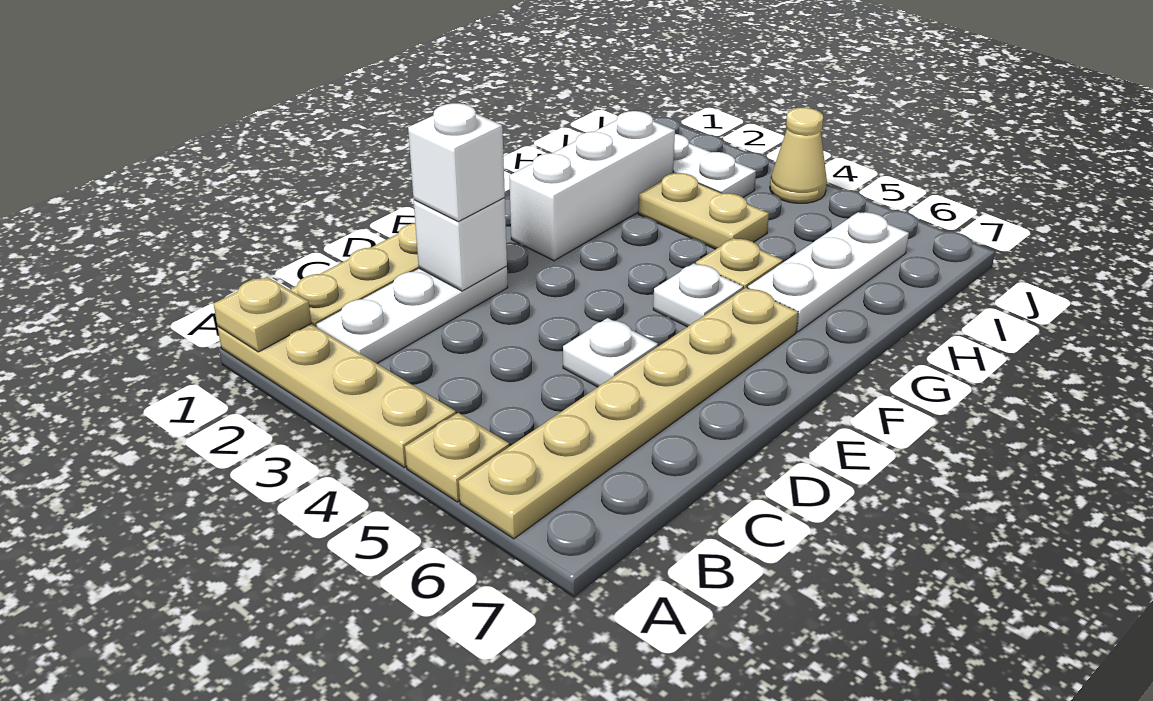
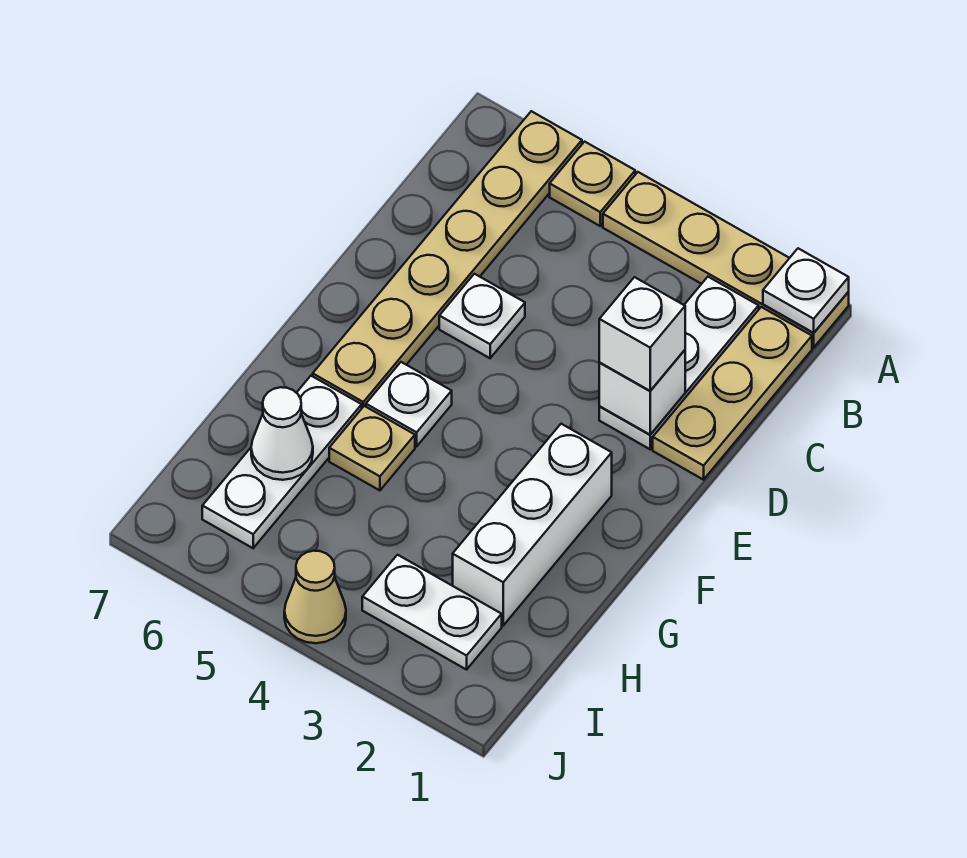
tan 1x1 plate [214,277,311,352] -> white 1x1 plate [763,248,849,333]
tan 1x2 plate [638,173,769,249] -> none
none -> white 1x1 cone [251,387,313,480]

